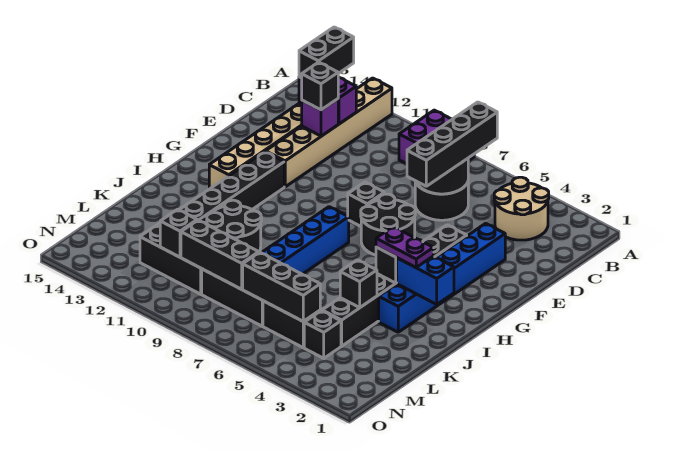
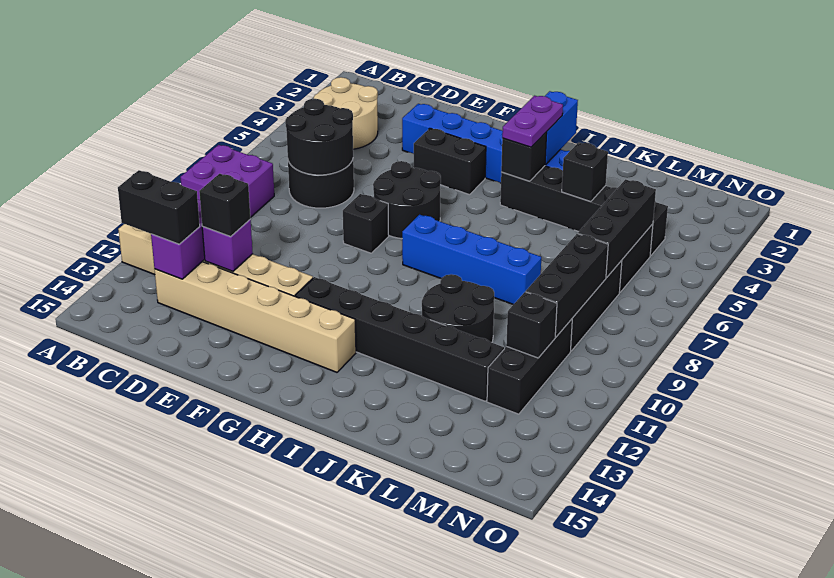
black 1x4 brick [407,102,497,186] -> none

